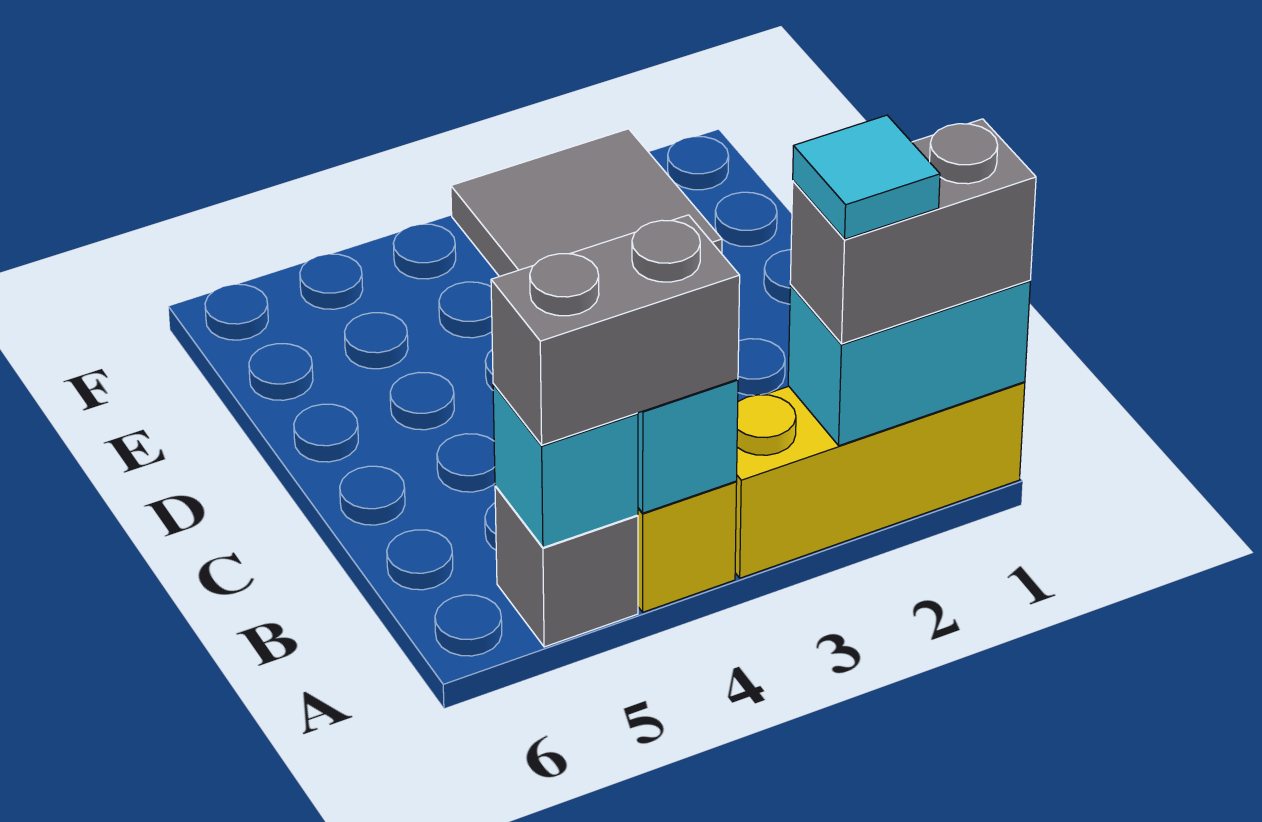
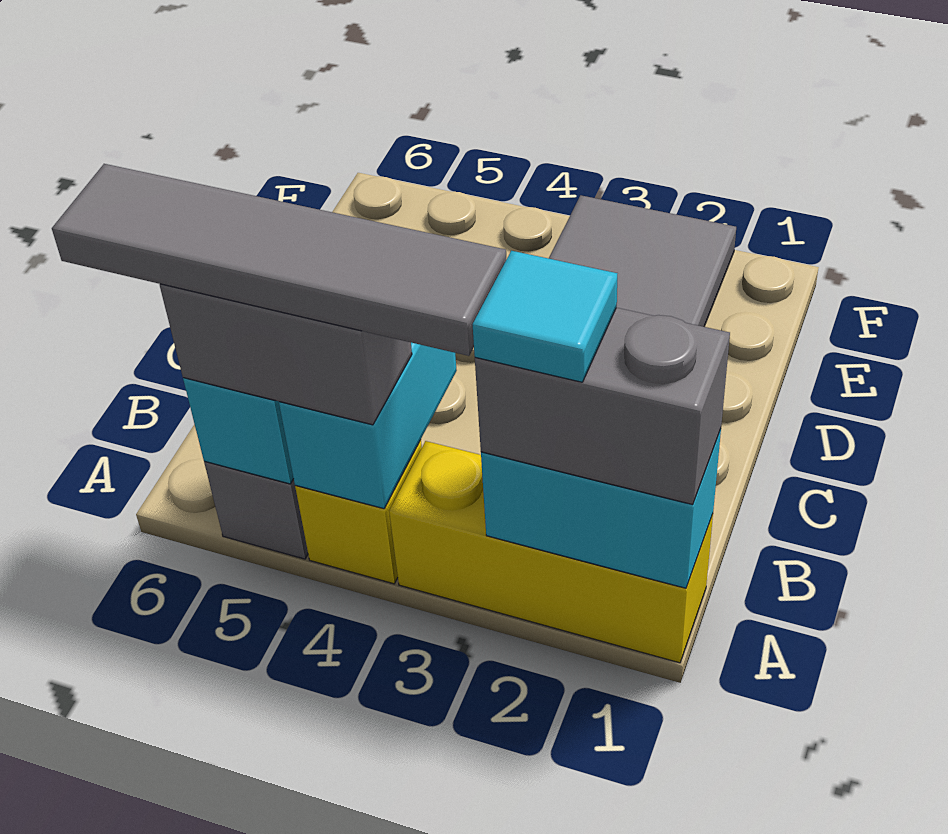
none -> grey 1x4 tile [52,164,506,356]

